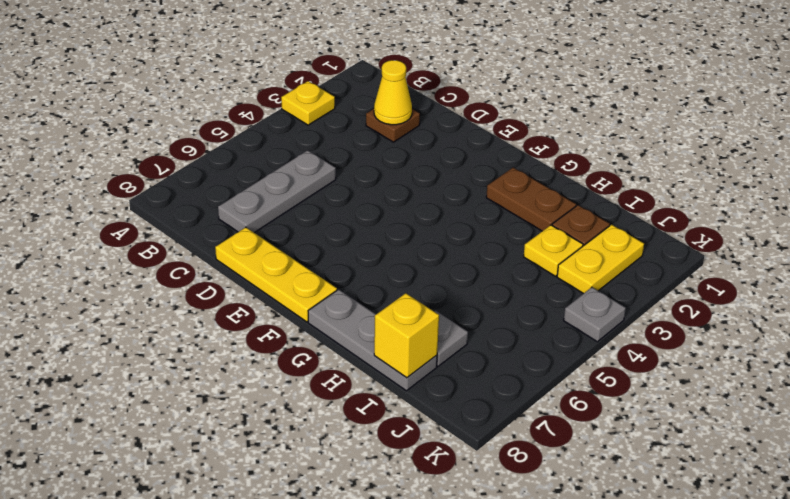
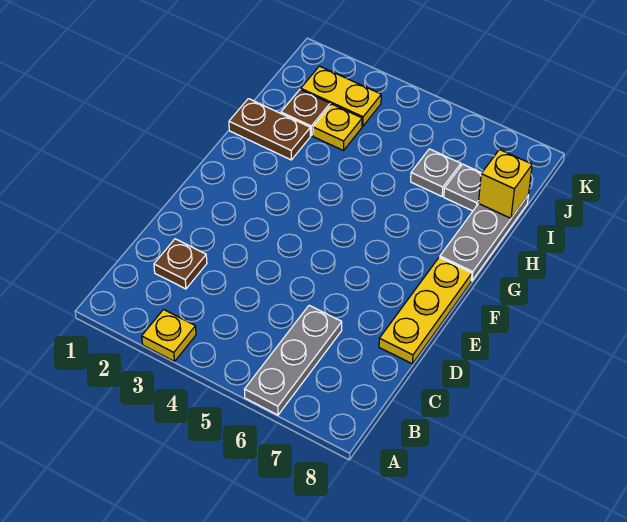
yellow 1x1 cone [374,60,412,125] -> none
grey 1x3 plate [218,150,336,233] -> grey 1x3 plate turned to [244,305,342,415]
brown 1x2 plate [486,168,576,231] -> brown 1x2 plate turned to [229,99,310,160]
grey 1x1 plate [564,287,626,342] -> grey 1x1 plate moved to [411,149,461,196]

